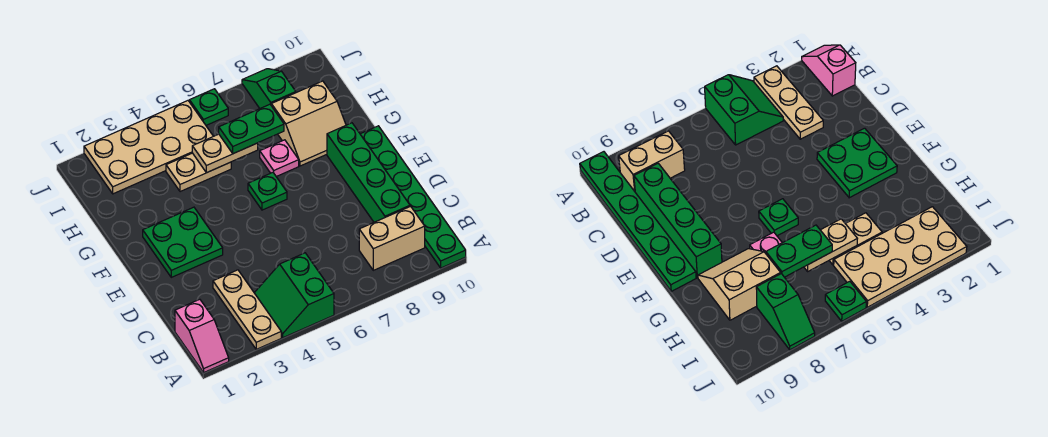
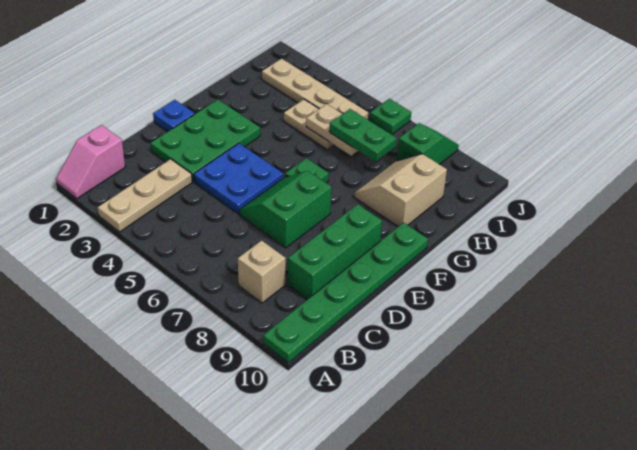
green 2x2 slope [255,253,334,338] -> green 2x2 slope moved to [239,171,331,248]
tan 1x2 brick [359,206,425,270] -> tan 1x1 brick [238,241,286,303]
green 1x4 brick [327,123,410,222] -> green 1x3 brick [288,204,382,300]
none -> blue 2x2 plate [194,143,283,214]
none -> blue 1x1 plate [153,100,195,132]
green 2x2 plate [143,207,223,277] -> green 2x3 plate [151,100,260,182]
pink 1x1 plate [260,140,299,177] -> none
tan 2x2 slope [271,81,346,166] -> tan 2x2 slope turned to [354,154,447,227]
tan 2x4 plate [84,101,213,194] -> tan 1x4 plate [262,59,368,120]

